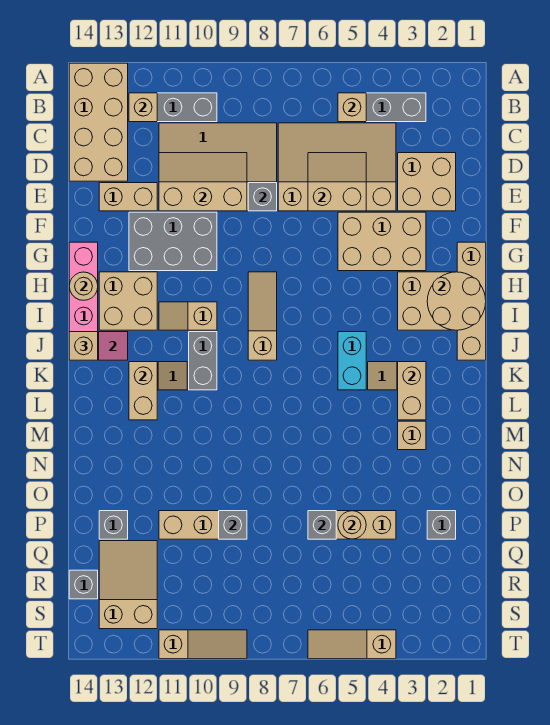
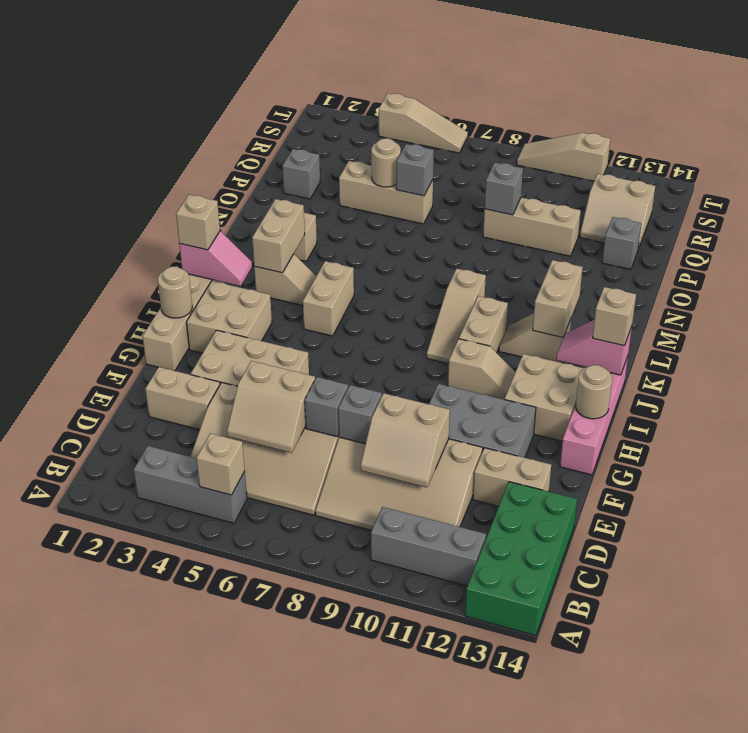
tan 2x4 brick [69,63,128,181] -> green 2x4 brick [465,482,577,636]
tan 1x1 brick [129,93,157,122] -> tan 1x1 brick moved to [176,195,220,250]
tan 2x2 brick [398,153,456,211] -> tan 1x2 brick [145,367,220,430]
tan 2x3 slope [159,153,247,211] -> tan 2x2 slope [361,393,450,487]
tan 2x2 round brick [427,272,486,330] -> tan 1x1 round brick [158,267,192,318]
tan 1x3 slope [248,272,277,360] -> tan 1x3 slope moved to [427,269,486,364]
none -> pink 1x2 slope [179,231,252,286]
cyan 1x2 brick [338,332,366,390] -> tan 1x2 brick [303,261,354,336]
grey 1x2 brick [189,332,217,390] -> tan 1x2 brick [459,296,508,353]
tan 2x3 slope [99,541,157,629] -> tan 2x2 slope [580,174,655,249]
grey 1x1 brick [69,570,98,599] -> grey 1x1 brick moved to [305,377,348,437]

